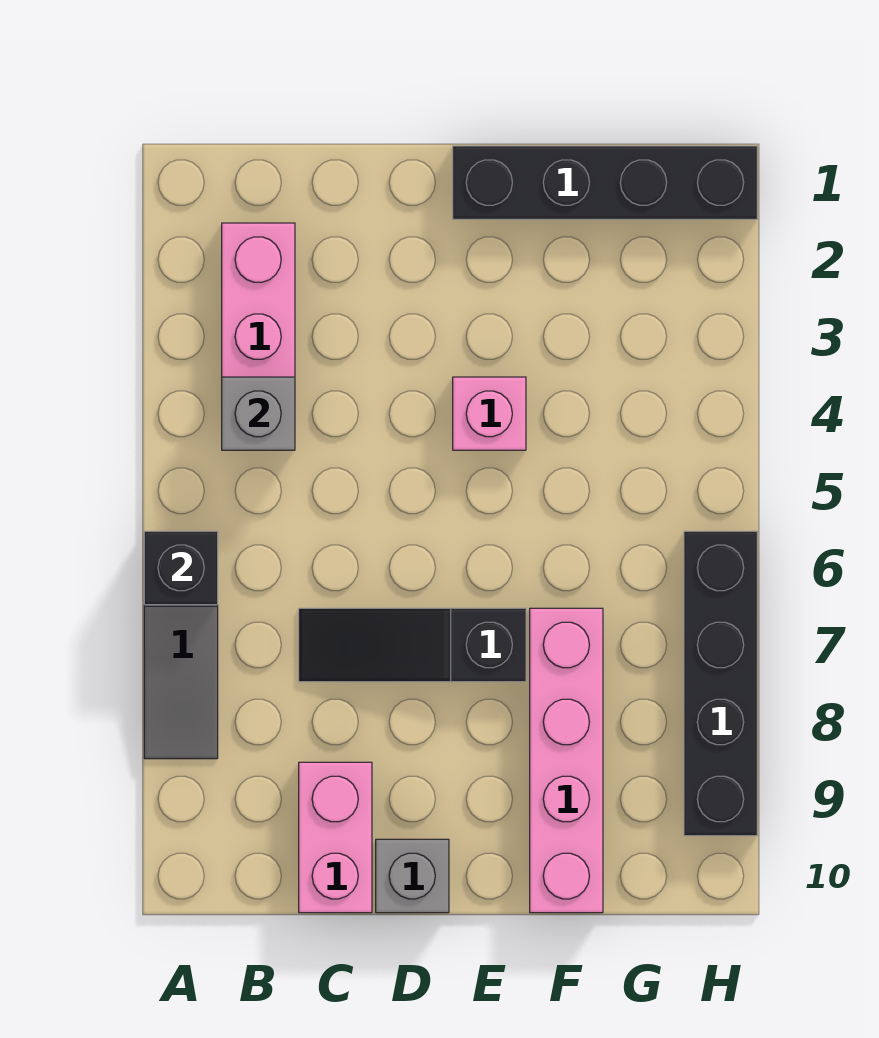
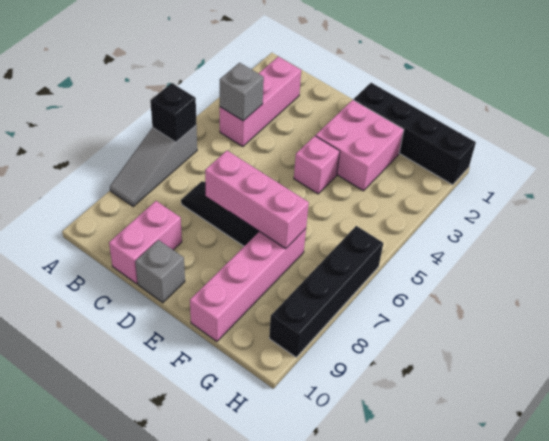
none -> pink 1x3 brick [205,151,309,248]
none -> pink 2x2 brick [316,100,404,191]

